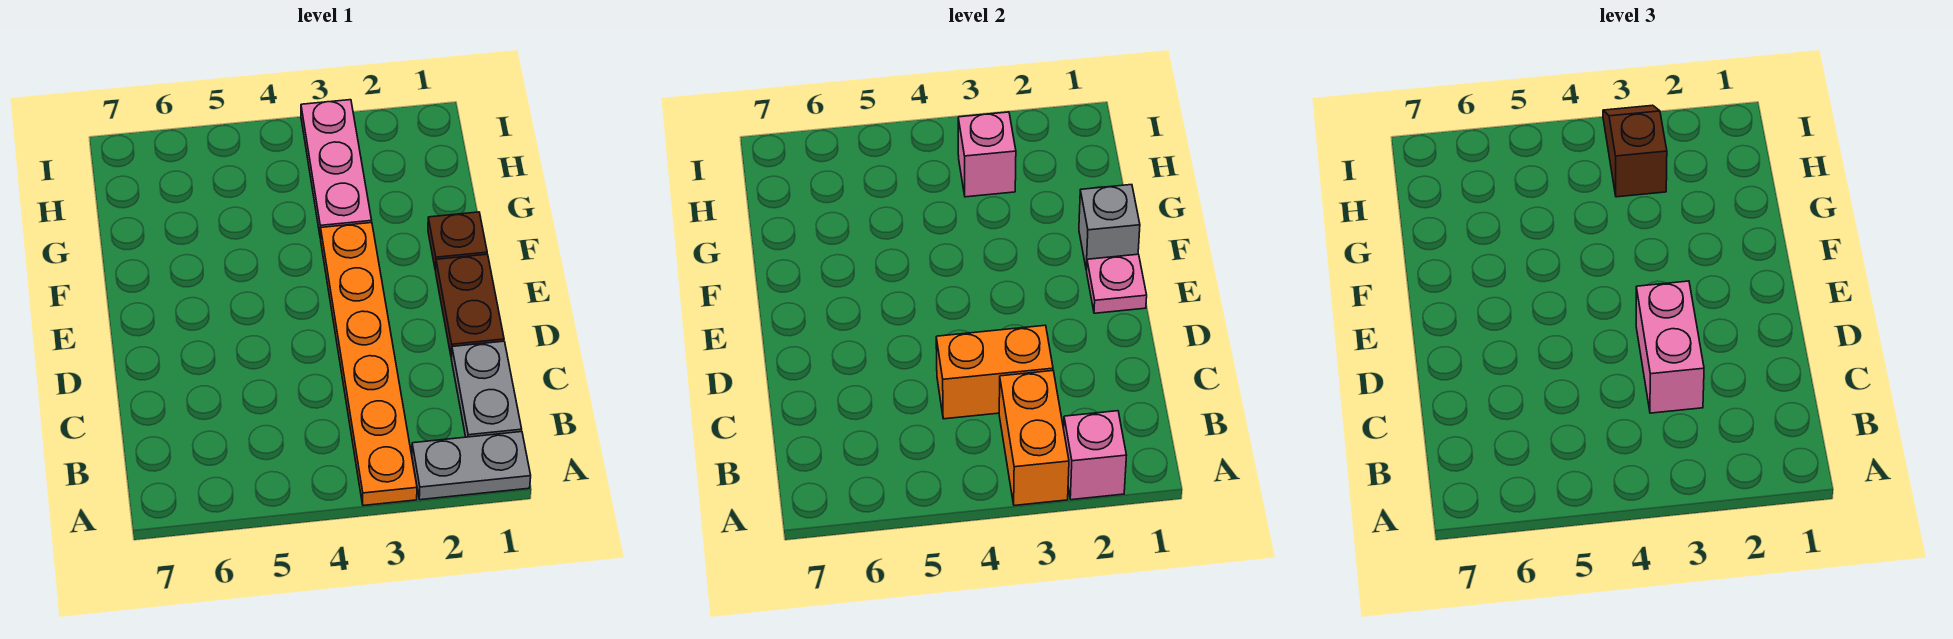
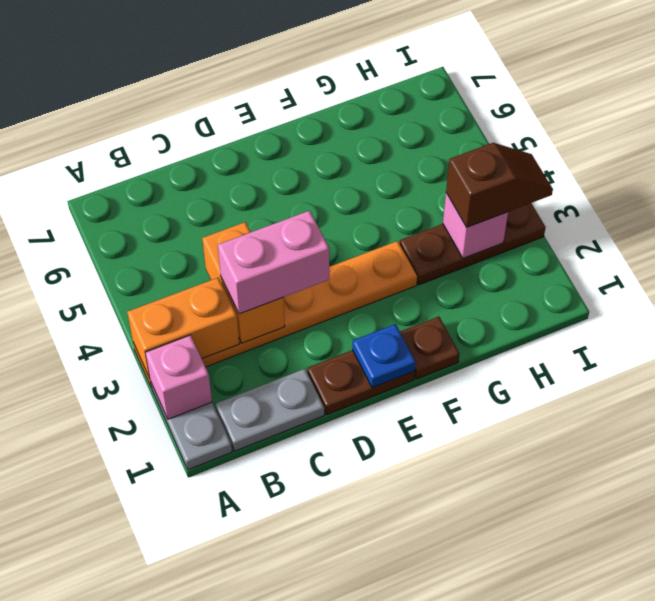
pink 1x1 plate [1087,254,1147,313] -> blue 1x1 plate [352,324,416,388]
grey 1x1 brick [1079,185,1140,270] -> none
pink 1x3 plate [301,100,372,238] -> brown 1x3 plate [400,203,546,285]

